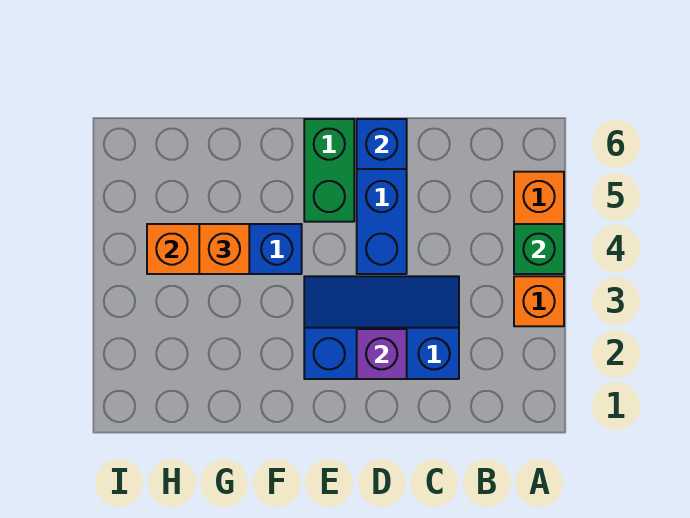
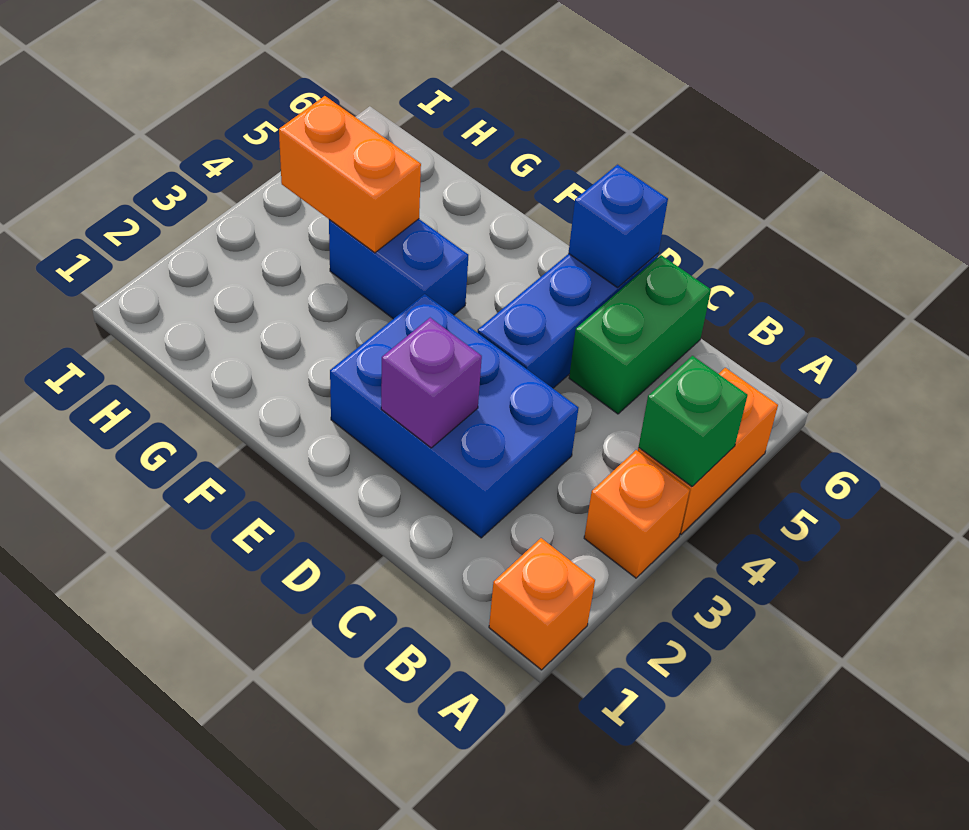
blue 2x3 slope [304,276,459,379] -> blue 2x3 brick [330,294,578,538]
green 1x2 brick [304,119,354,222] -> green 1x2 brick moved to [569,255,711,414]
orange 1x1 brick [199,224,249,274] -> orange 1x1 brick moved to [489,538,595,670]

